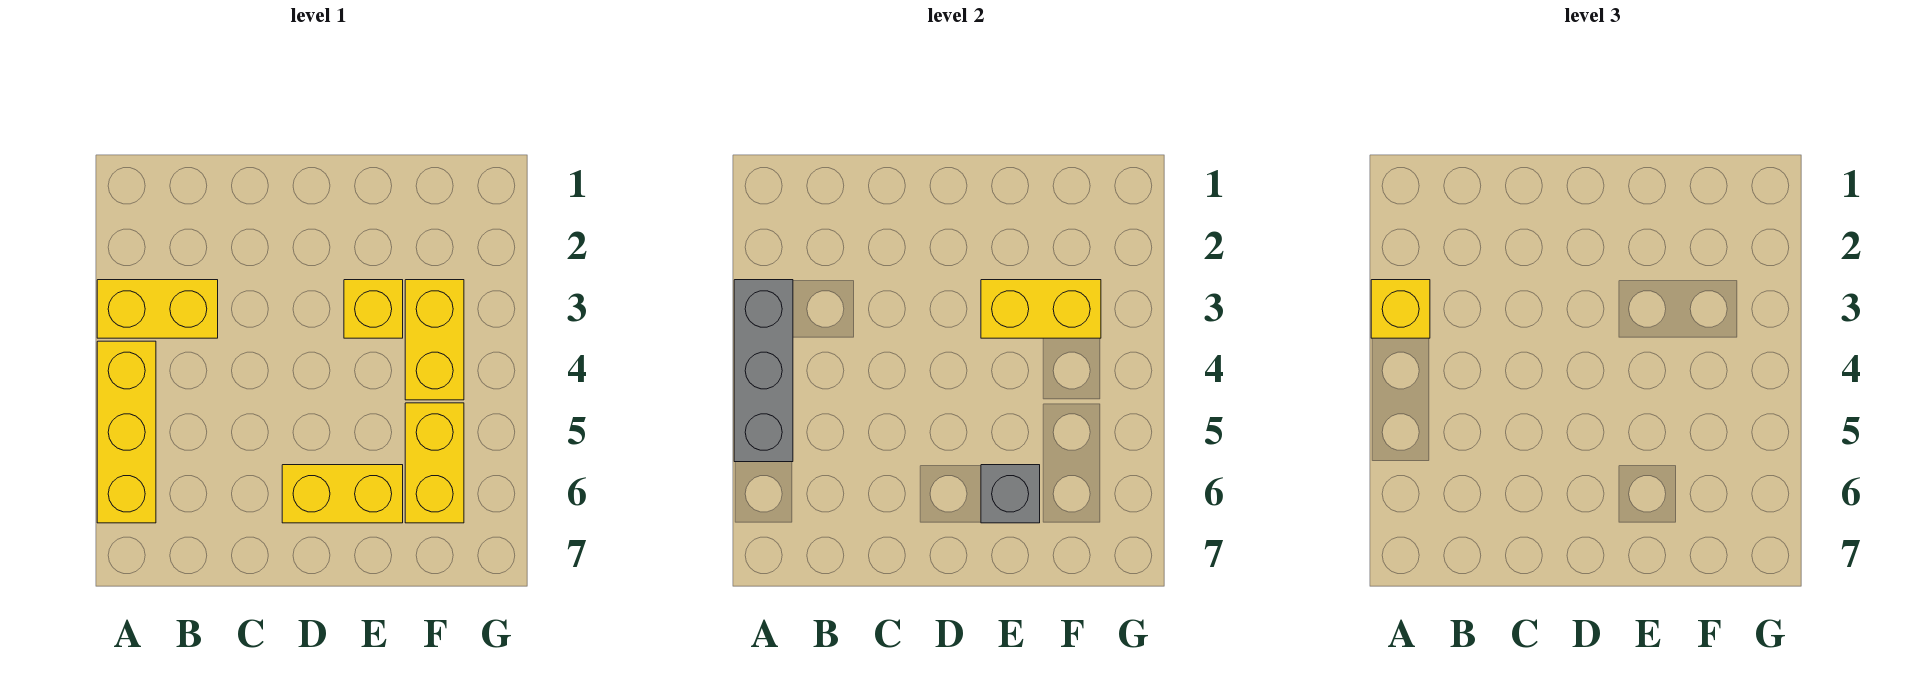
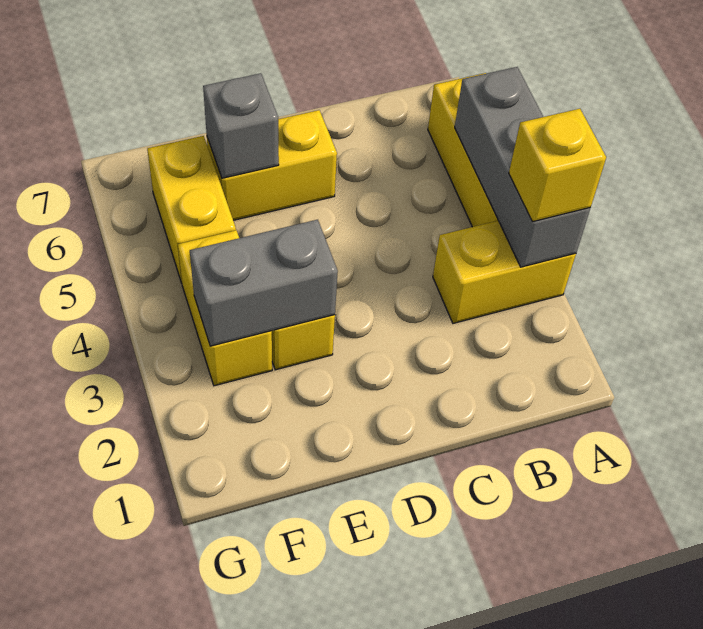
yellow 1x2 brick [981,280,1101,338] -> grey 1x2 brick [190,220,338,346]

